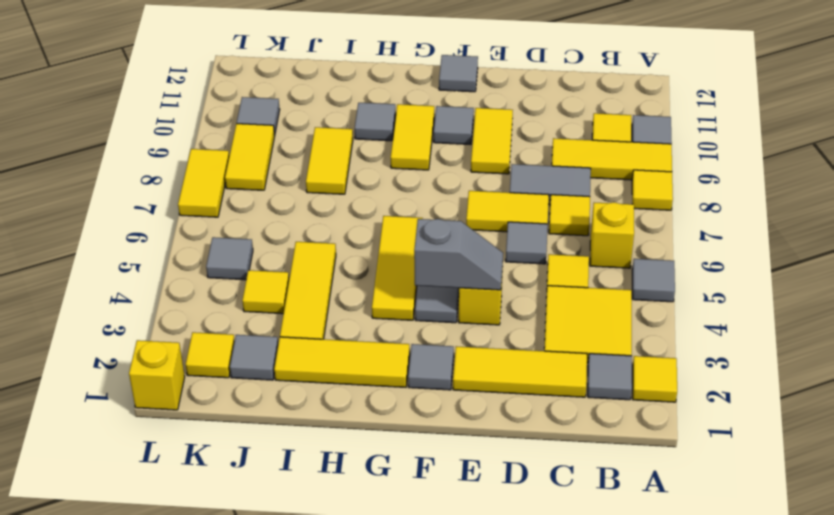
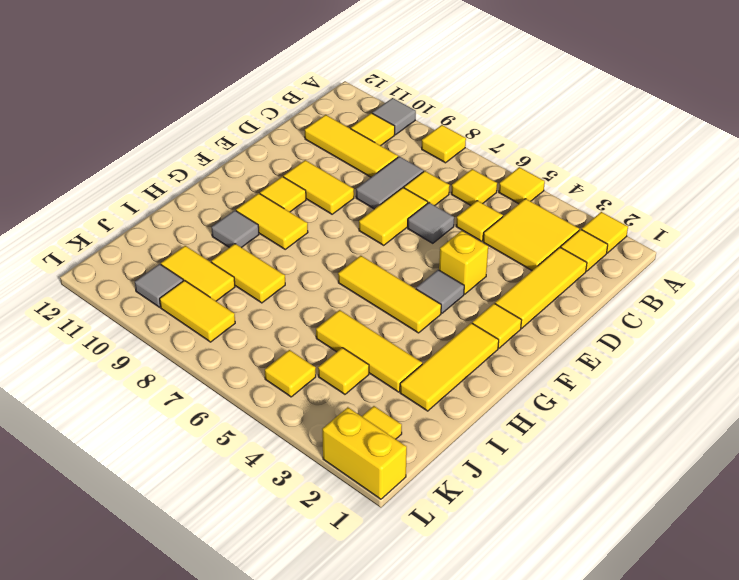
grey 1x1 tile [632,259,675,302] -> yellow 1x1 tile [499,167,545,204]
yellow 1x3 tile [552,138,672,180] -> yellow 1x3 tile turned to [305,115,398,177]
grey 1x1 tile [588,354,632,400] -> yellow 1x1 tile [561,229,608,271]
yellow 1x1 brick [590,202,634,268] -> yellow 1x1 tile [451,169,497,206]
grey 1x2 slope [414,219,503,290] -> none
grey 1x1 tile [408,344,454,390] -> yellow 1x1 tile [472,303,522,348]
grey 1x1 tile [434,106,474,144] -> yellow 1x1 tile [260,176,306,212]
grey 1x1 tile [439,55,478,92] -> none
grey 1x1 tile [230,335,278,380] -> none
grey 1x1 tile [206,237,253,280] -> yellow 1x1 tile [265,350,316,397]
yellow 1x1 brick [129,340,185,410] -> yellow 1x2 brick [322,407,407,499]
yellow 1x2 tile [178,149,229,217] -> yellow 1x2 tile moved to [161,246,235,301]

